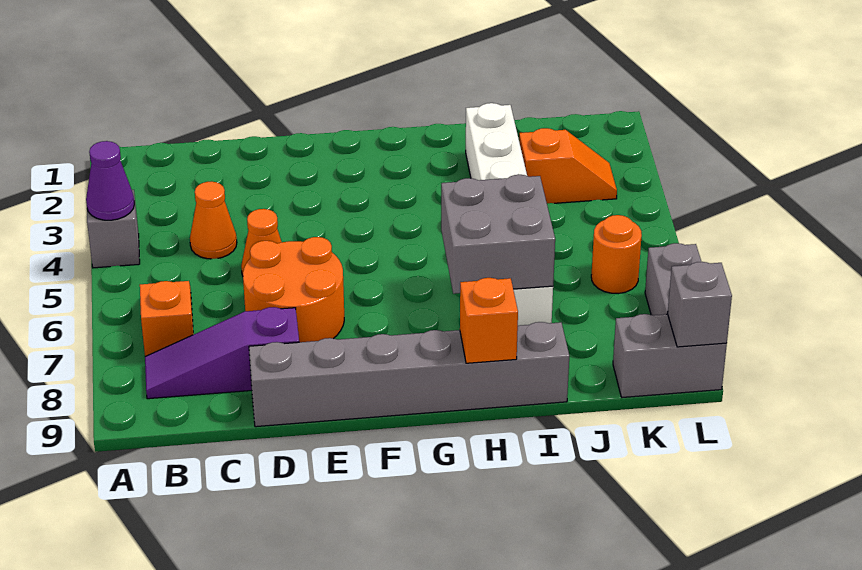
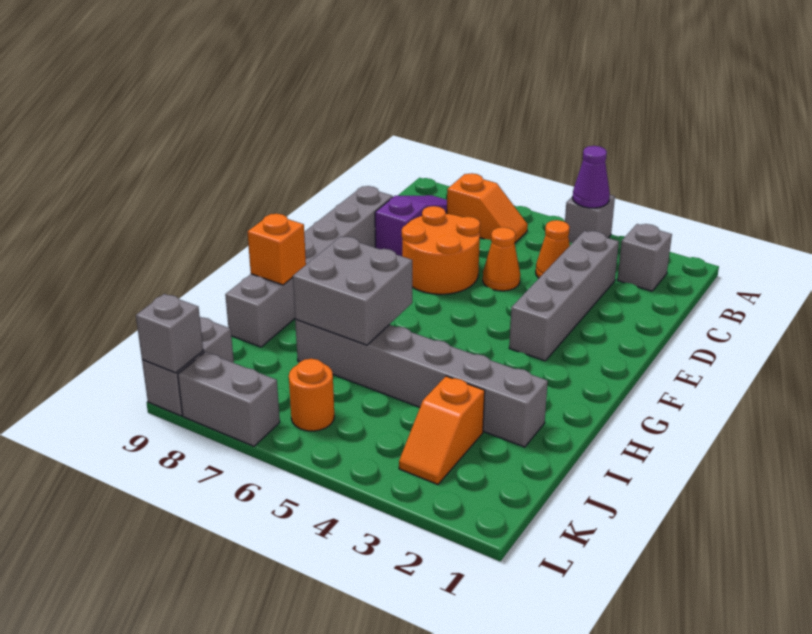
none -> grey 1x1 brick [617,224,672,291]
none -> grey 1x4 brick [509,231,619,361]
white 1x6 brick [466,103,553,326] -> grey 1x6 brick [295,320,548,447]

